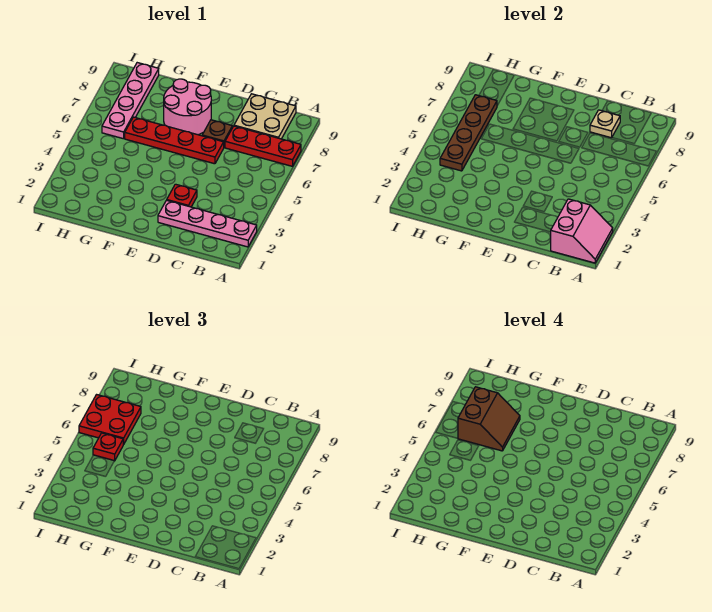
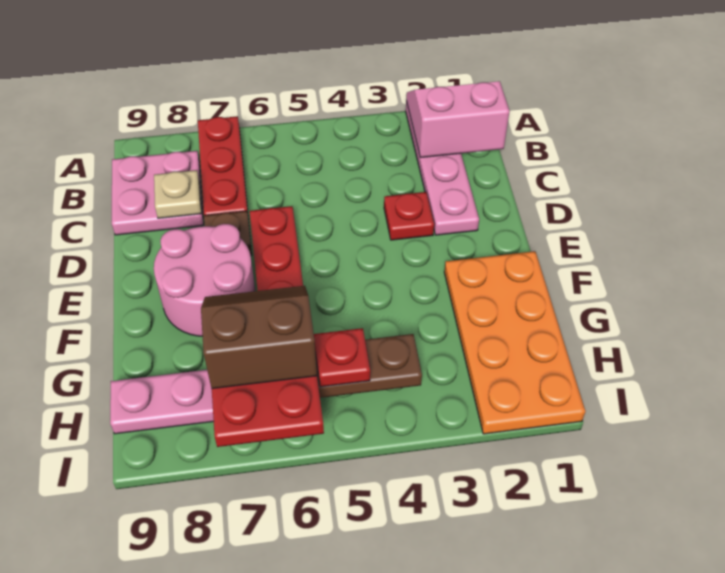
tan 2x2 plate [234,94,296,139] -> pink 2x2 plate [112,151,204,235]
none -> orange 2x4 plate [444,251,585,434]

